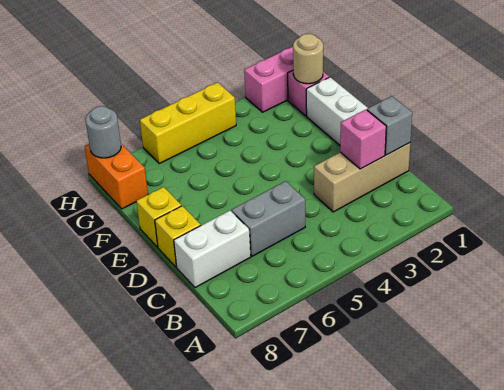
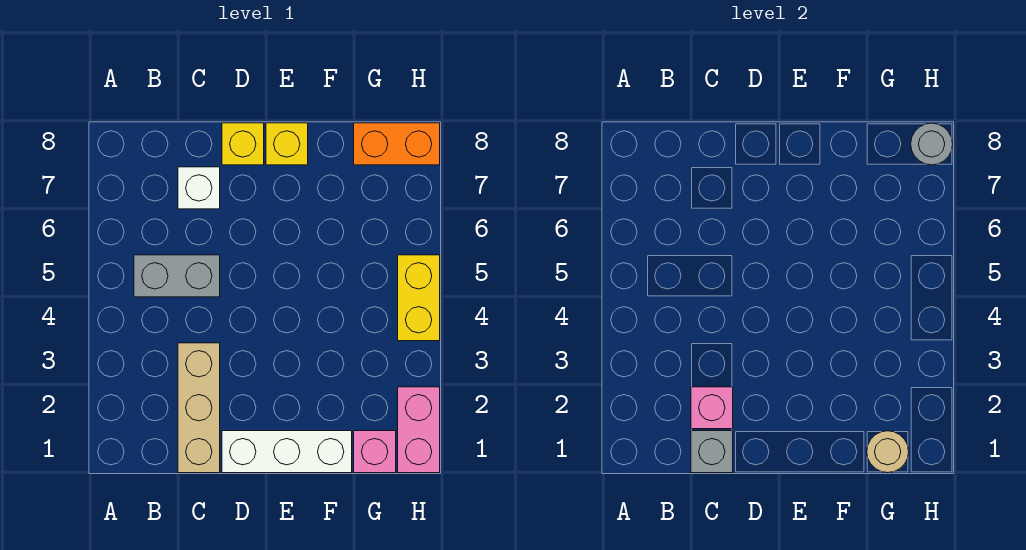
grey 1x2 brick [232,181,305,256] -> grey 1x2 brick turned to [134,255,220,297]
white 1x2 brick [174,211,251,288] -> white 1x1 brick [178,167,220,209]
yellow 1x3 brick [140,82,236,164] -> yellow 1x2 brick [398,255,440,341]

